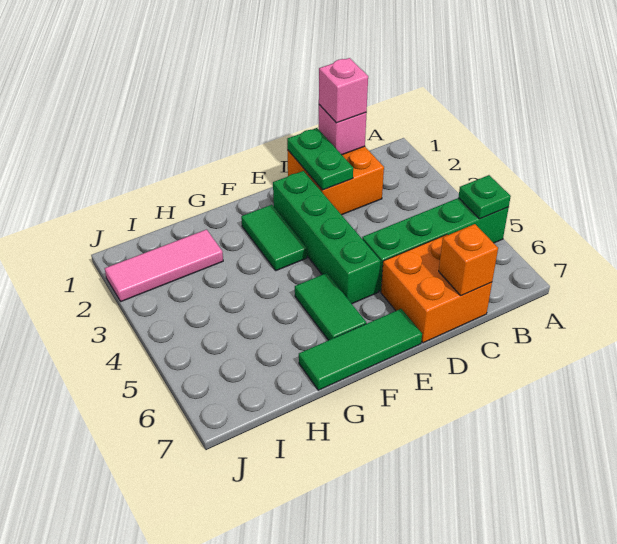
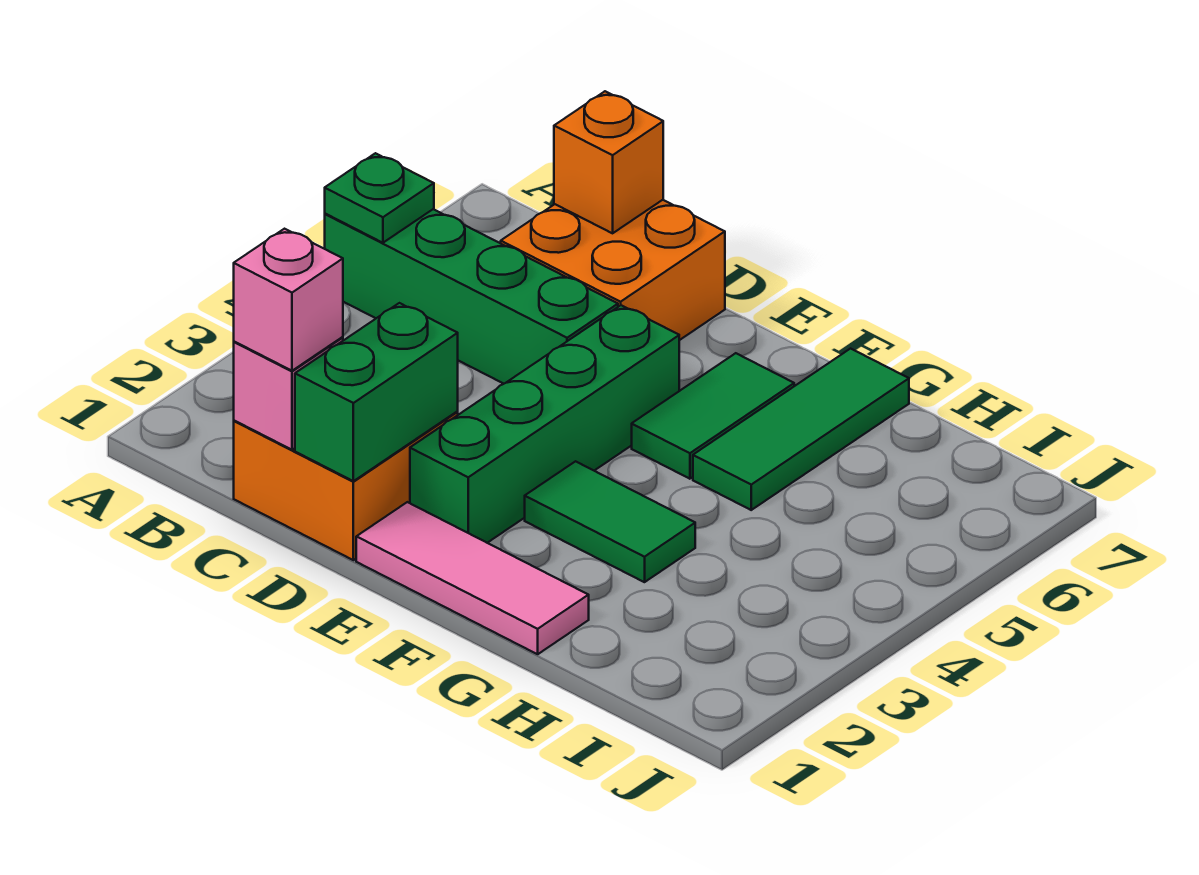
green 1x2 plate [287,128,353,190] -> green 1x2 brick [295,303,458,481]
green 1x3 tile [299,309,422,390] -> green 1x3 tile turned to [693,349,909,510]
green 1x2 tile [241,205,307,271] -> green 1x2 tile turned to [525,461,695,582]
pink 1x3 tile [105,230,223,301] -> pink 1x3 tile moved to [356,502,589,654]

